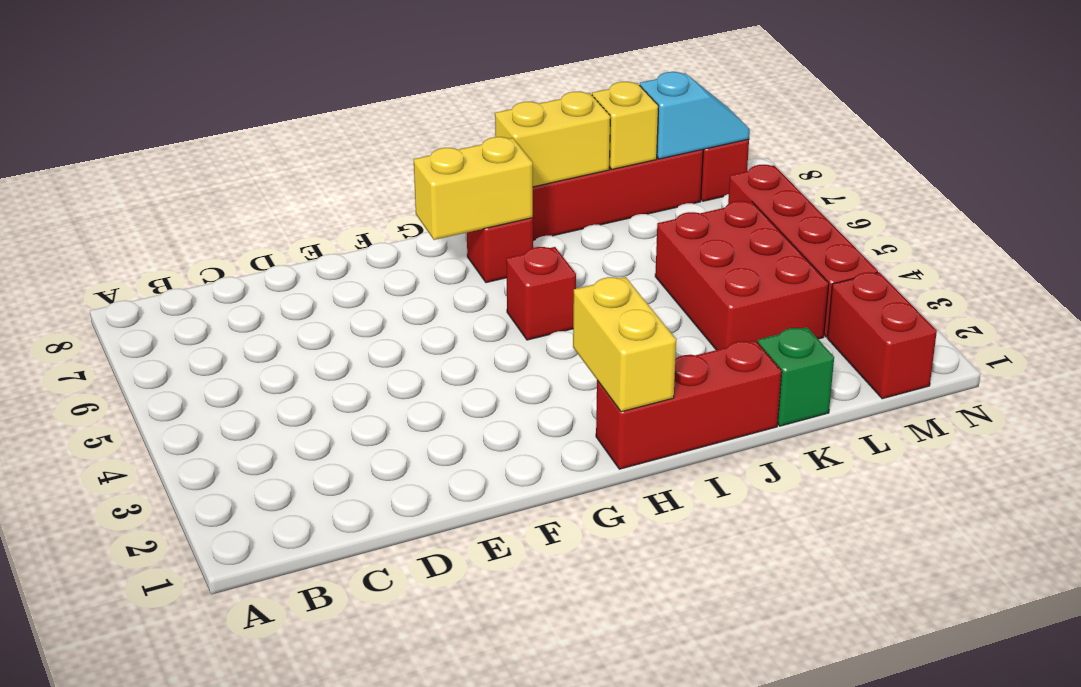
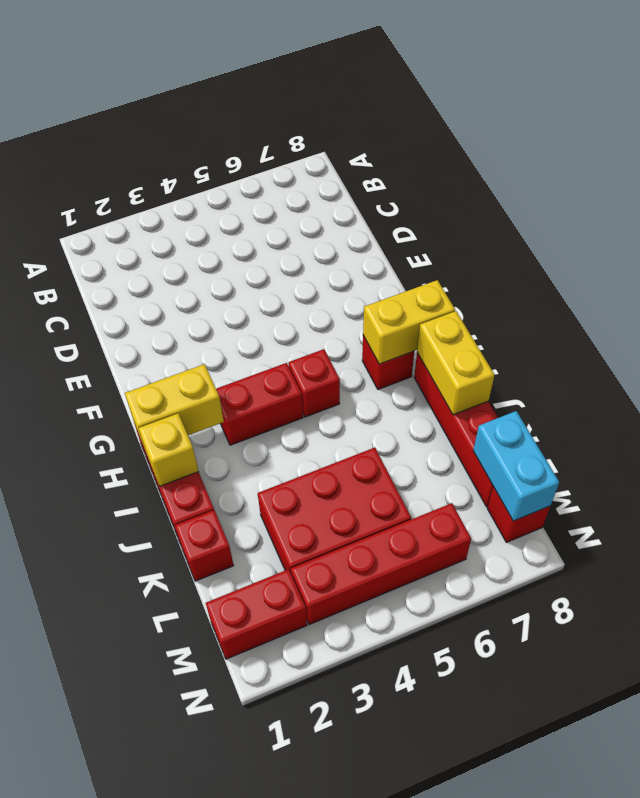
yellow 1x2 brick [414,137,533,240] -> yellow 1x2 brick turned to [363,280,455,364]
none -> red 1x2 brick [216,363,303,445]
green 1x1 brick [758,327,834,426] -> red 1x1 brick [175,510,234,581]
yellow 1x1 brick [592,82,658,169] -> yellow 1x1 brick moved to [139,414,198,486]
cyan 1x2 slope [640,72,750,159] -> cyan 1x2 brick [473,411,559,521]

